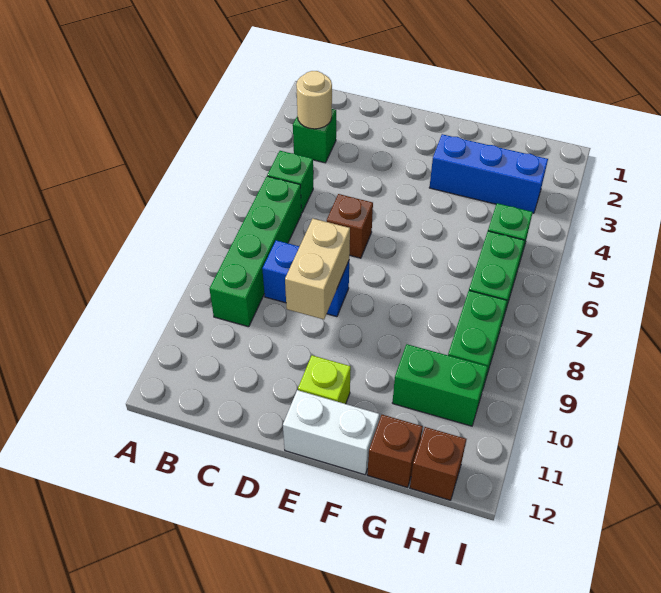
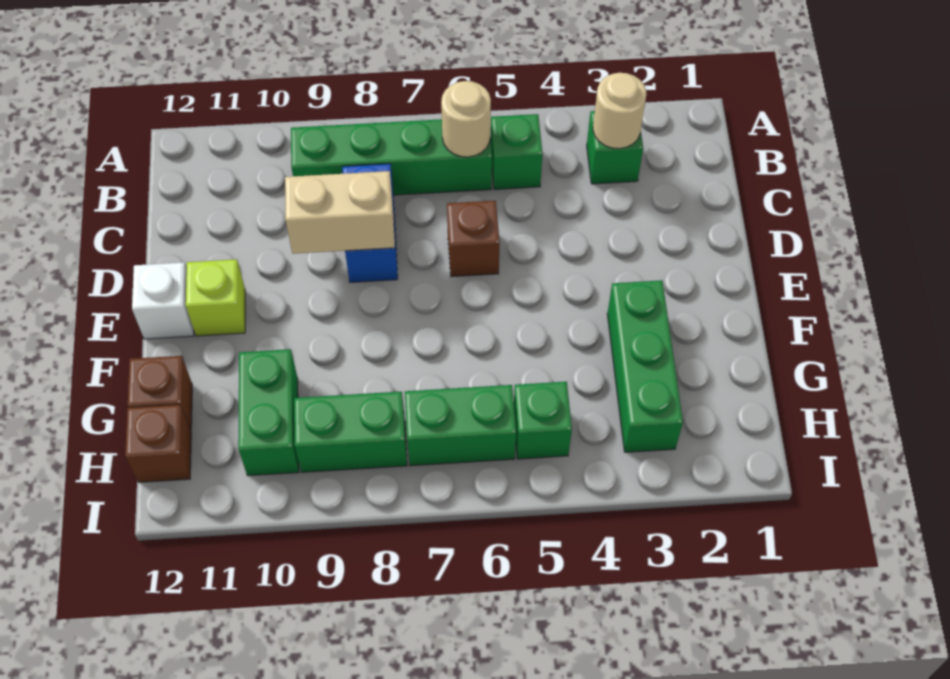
none -> tan 1x1 round brick [441,81,491,157]
white 1x2 brick [283,390,379,475] -> white 1x1 brick [132,262,194,339]
blue 1x3 brick [429,134,548,213] -> green 1x3 brick [607,280,683,452]

